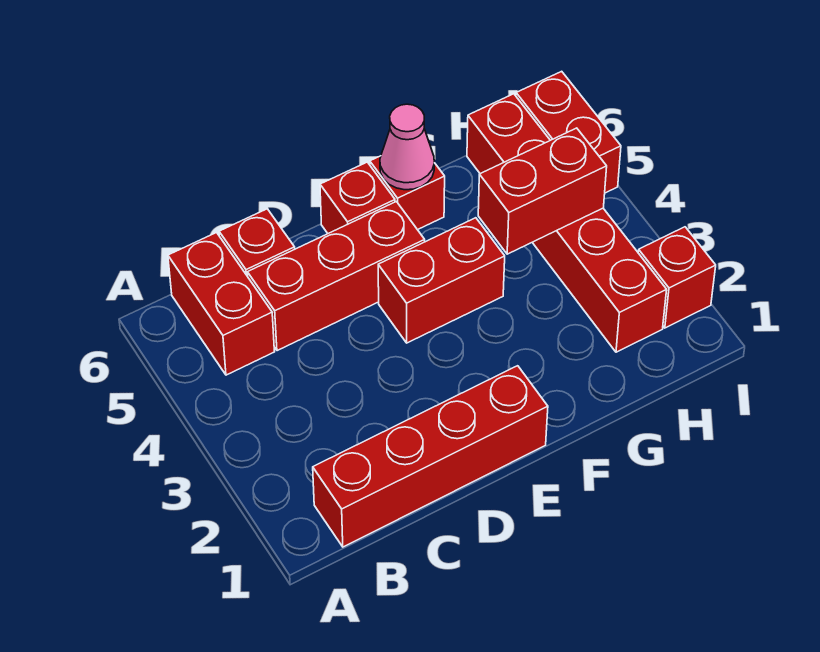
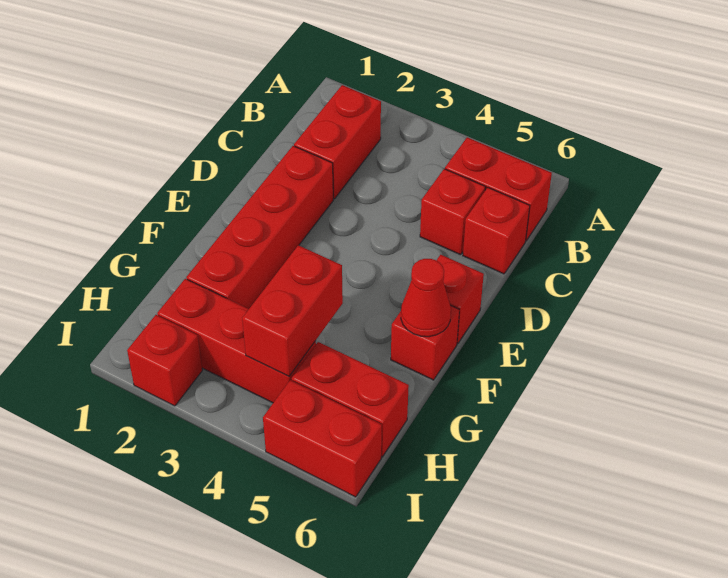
red 1x4 brick [313,366,548,547] -> red 1x4 brick moved to [186,146,333,309]
red 1x3 brick [247,202,425,351] -> red 1x1 brick [420,169,485,255]
red 1x2 brick [378,218,505,343] -> red 1x2 brick moved to [294,85,381,199]
pink 1x1 cone [380,104,434,190] -> red 1x1 cone [401,259,451,337]

